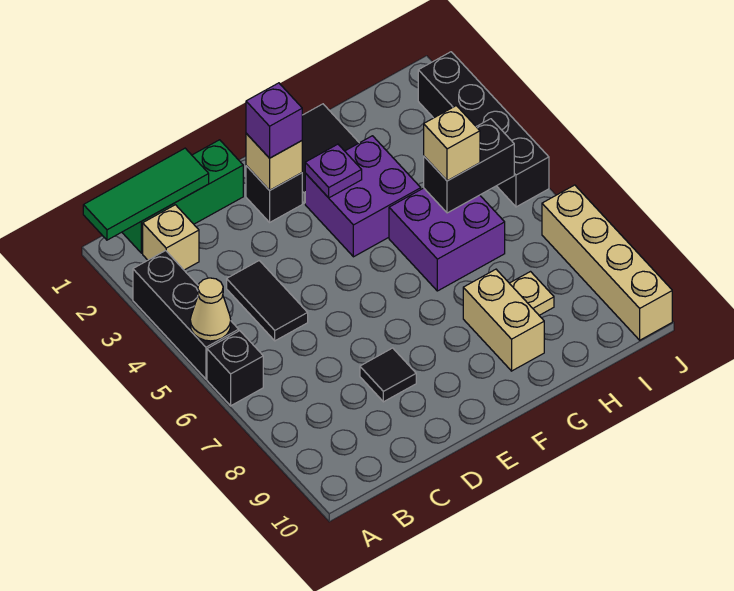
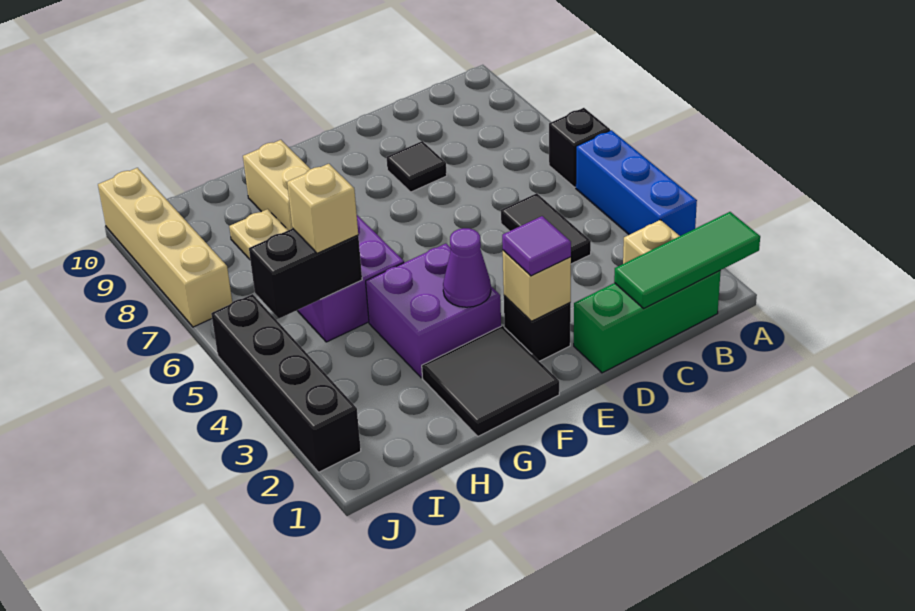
black 1x3 brick [133,251,239,379] -> blue 1x3 brick [576,130,697,236]
tan 1x1 cone [190,278,231,341] -> none
purple 1x1 brick [246,83,302,158] -> purple 1x1 tile [502,216,571,276]
purple 1x1 plate [305,144,362,198] -> purple 1x1 cone [443,228,491,307]

